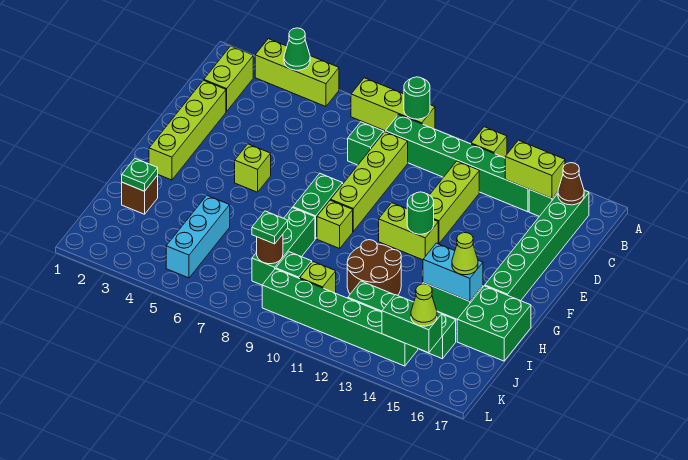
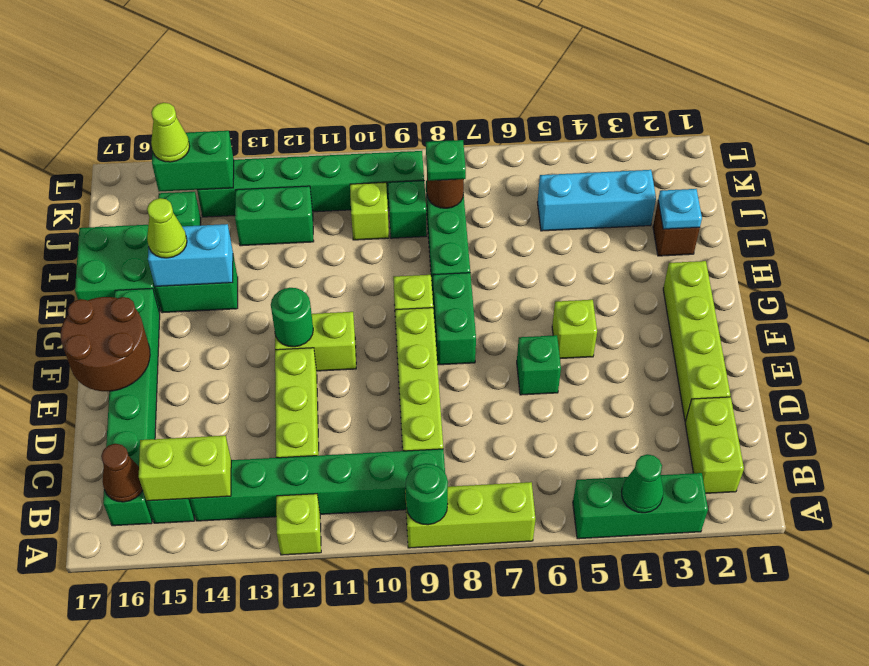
lime 1x3 brick [255,39,339,107] -> green 1x3 brick [573,473,708,539]
green 1x1 brick [348,122,384,165] -> green 1x1 brick moved to [517,335,561,395]
brown 2x2 round brick [347,240,401,295] -> brown 2x2 round brick moved to [61,297,150,391]
green 1x1 plate [122,159,158,191] -> cyan 1x1 plate [658,189,702,229]
cyan 1x3 brick [166,196,230,278] -> cyan 1x3 brick turned to [537,170,656,231]

